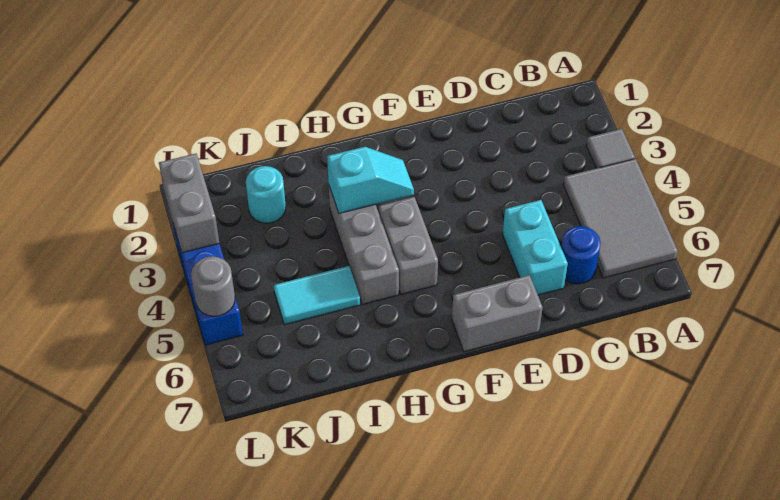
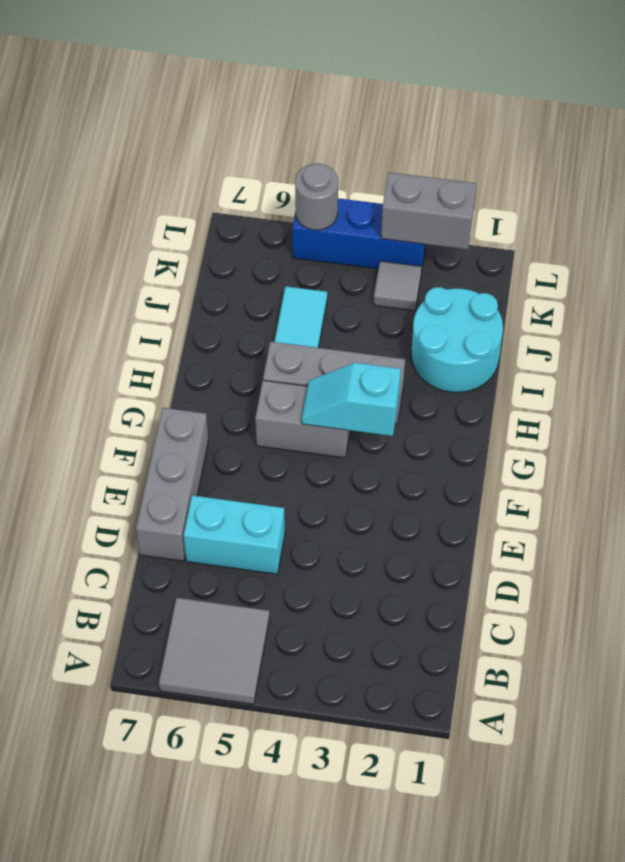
grey 1x1 tile [586,129,635,168] -> grey 1x1 tile moved to [374,261,422,311]
grey 2x3 tile [563,159,678,278] -> grey 2x2 tile [159,598,270,704]
blue 1x1 round brick [561,226,601,284] -> none
grey 1x2 brick [452,275,543,352] -> grey 1x3 brick [136,408,208,561]
cyan 1x2 slope [327,147,414,213] -> cyan 1x2 slope turned to [302,363,401,436]
cyan 1x1 round brick [246,166,286,223] -> cyan 2x2 round brick [411,287,503,392]

